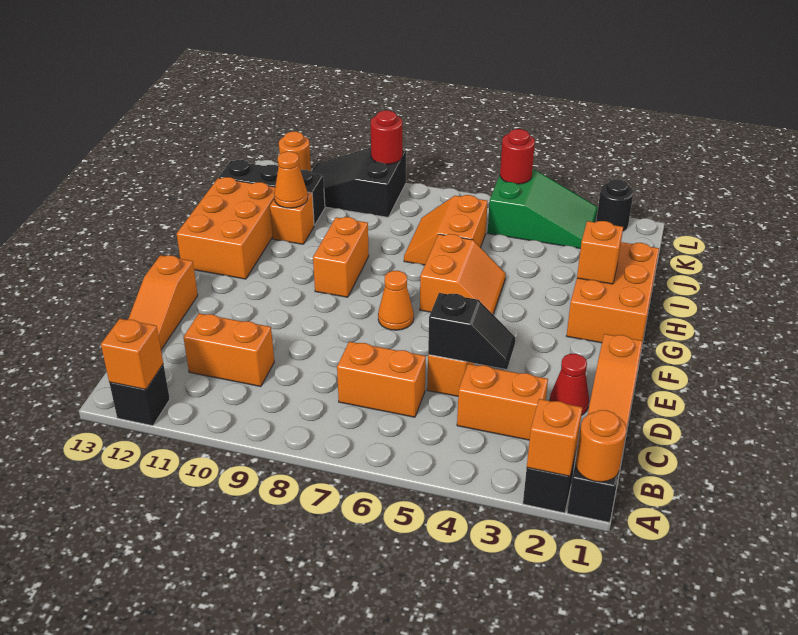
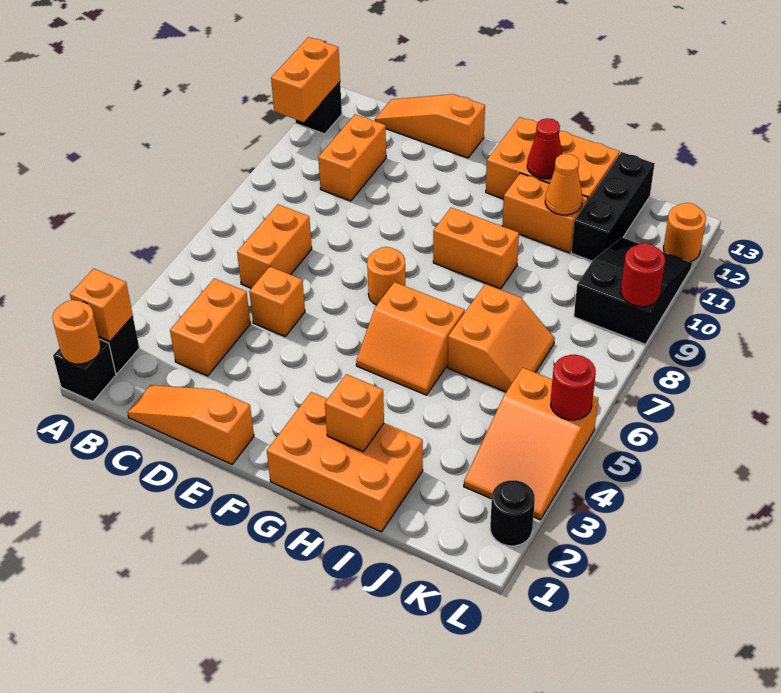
orange 1x1 brick [101,319,163,389] -> orange 1x2 brick [271,37,340,122]
red 1x1 cone [550,354,589,415] -> red 1x1 cone moved to [527,118,562,179]
black 1x2 slope [428,293,516,369] -> none
orange 1x1 cone [378,271,414,330] -> orange 1x1 round brick [367,247,405,305]
orange 2x2 slope [404,195,488,265] -> orange 2x2 slope turned to [448,284,555,392]
orange 1x1 brick [270,192,314,244] -> orange 1x2 brick [502,173,588,253]
green 2x3 slope [488,169,598,249] -> orange 2x3 slope [464,368,598,520]

